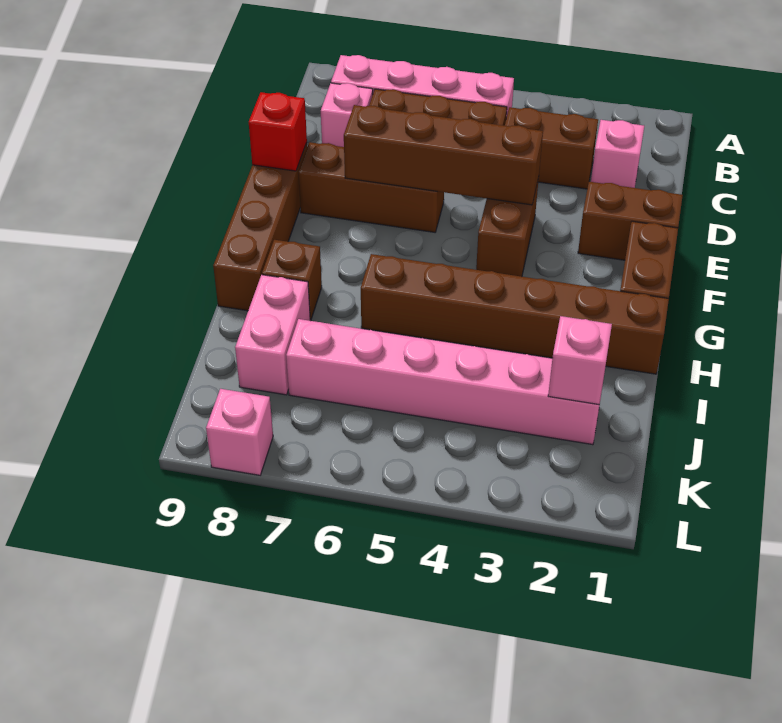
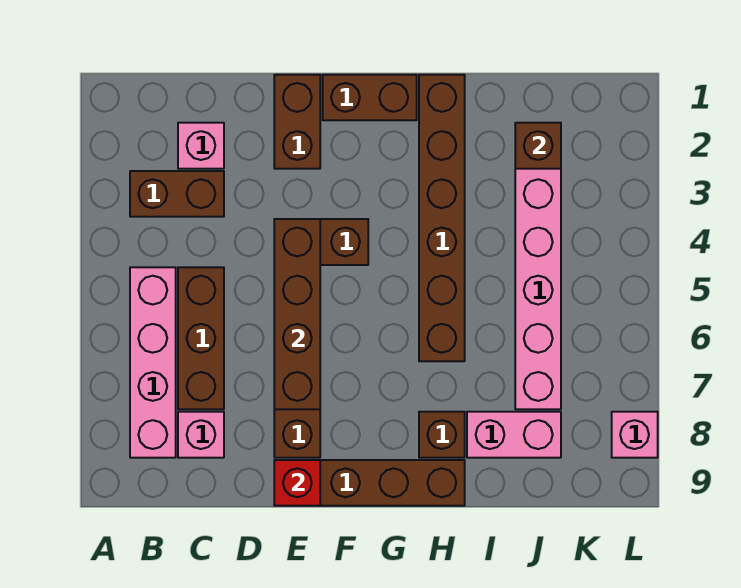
brown 1x2 brick [505,107,598,189] -> brown 1x2 brick turned to [130,171,224,217]
pink 1x1 brick [548,316,612,404] -> brown 1x1 brick [515,123,561,169]

